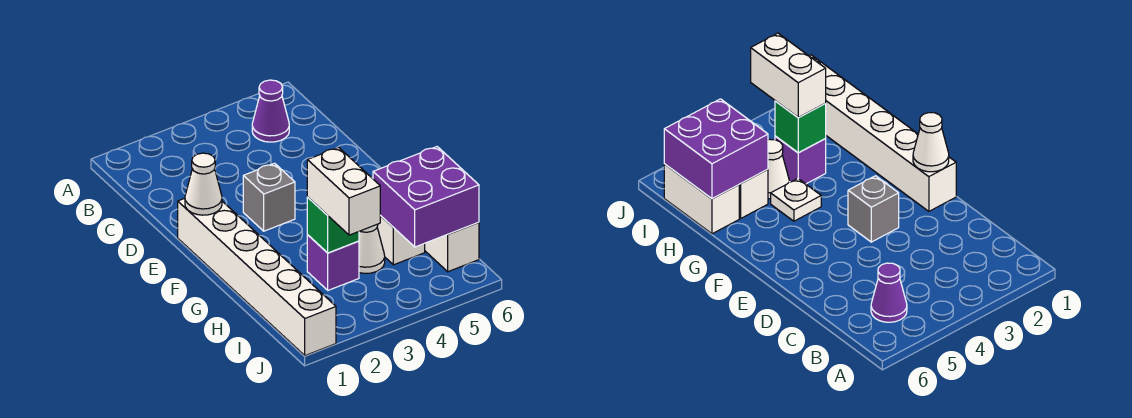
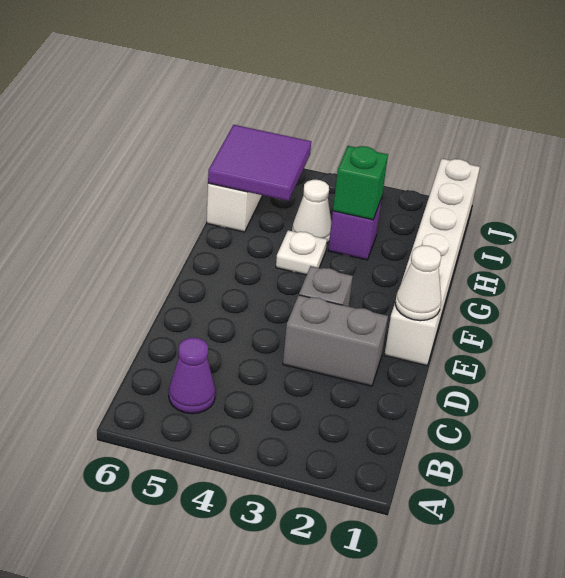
none -> grey 1x2 brick [283,295,388,386]
white 1x2 brick [307,147,380,235] -> none
white 1x1 brick [377,216,425,265] -> none
purple 2x2 brick [373,147,479,247] -> purple 2x2 tile [208,125,311,201]

